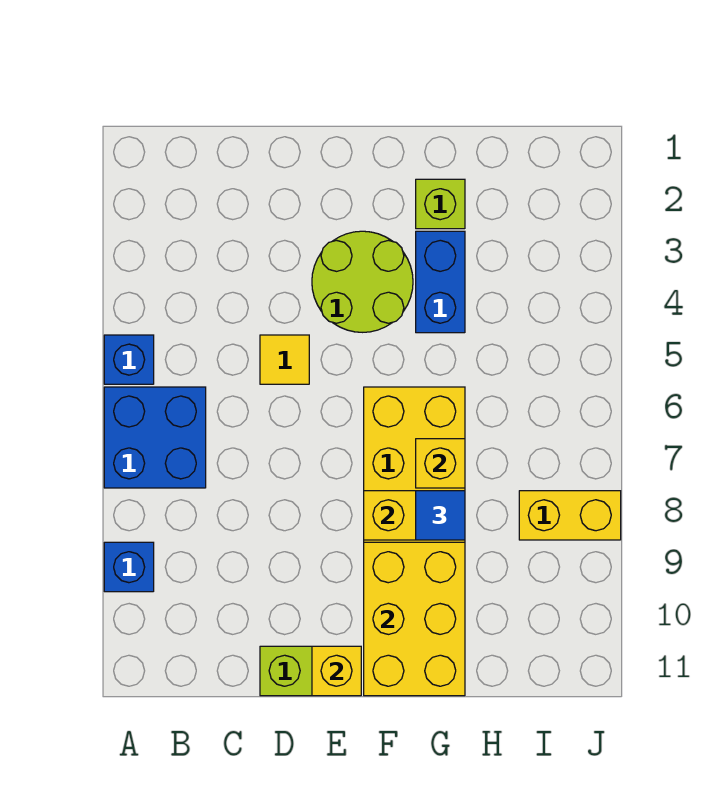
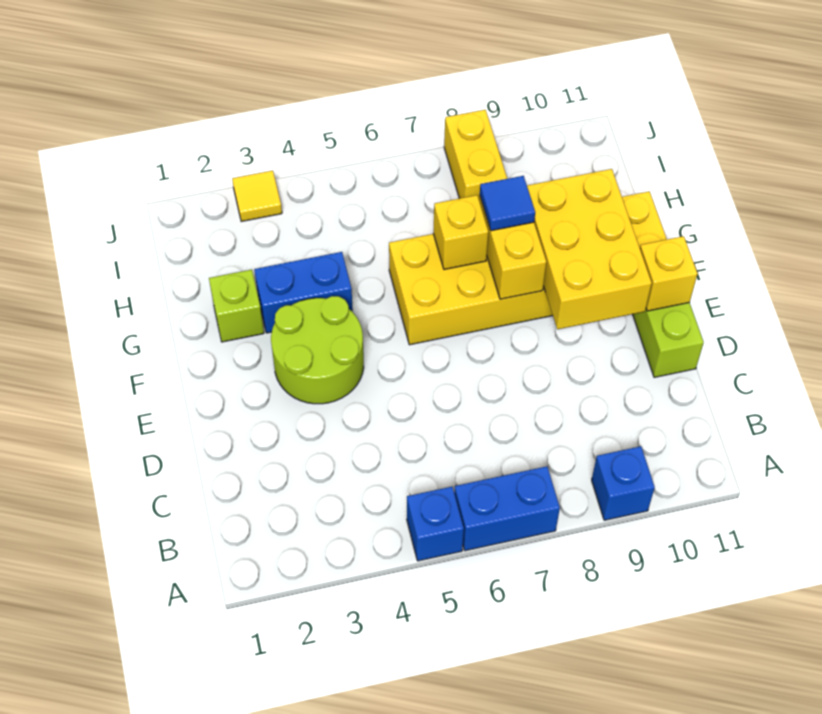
blue 2x2 brick [104,387,206,488] -> blue 1x2 brick [454,466,560,551]
yellow 1x1 tile [260,335,309,384] -> yellow 1x1 tile moved to [232,171,282,222]
yellow 2x3 brick [364,542,465,696] -> yellow 2x3 brick turned to [527,169,652,329]

